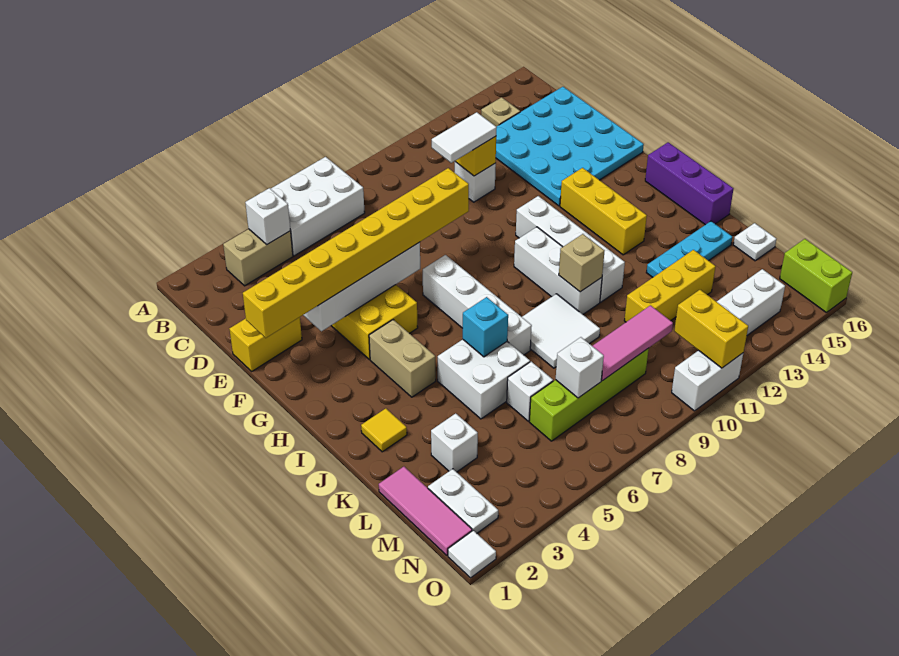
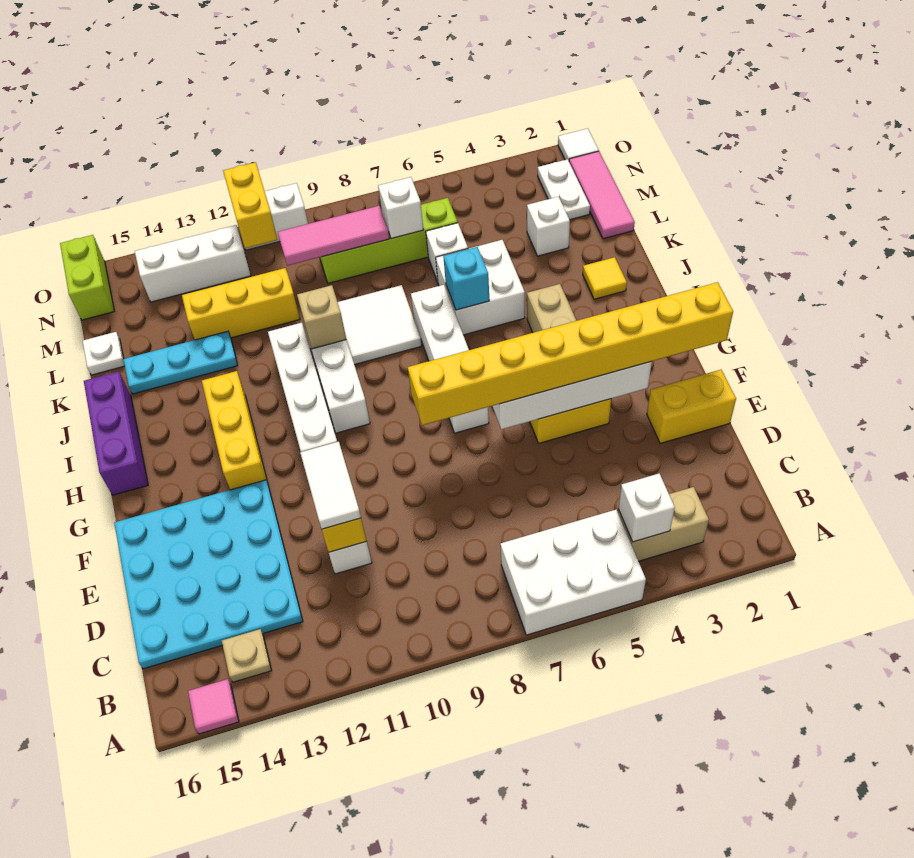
none -> pink 1x1 tile [188,679,239,734]
white 1x2 tile [432,112,497,163] -> white 1x2 tile turned to [300,442,361,529]

